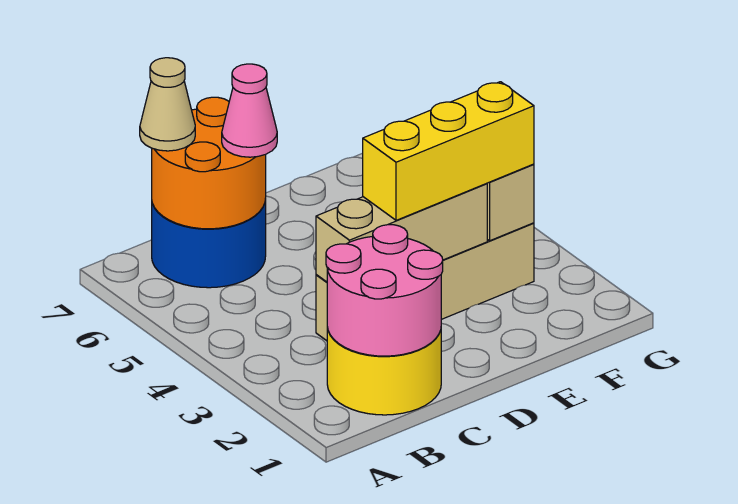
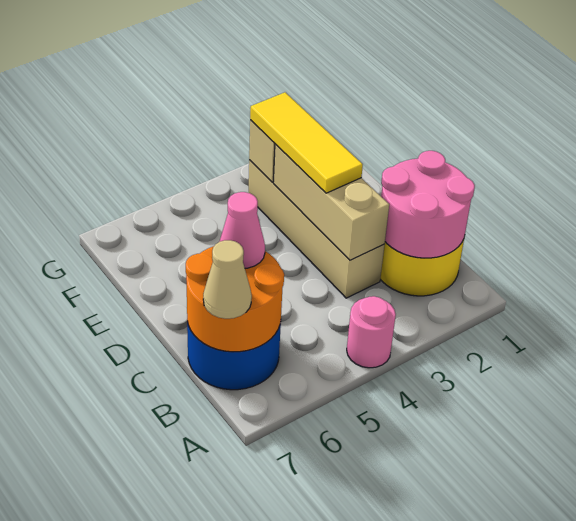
none -> pink 1x1 round brick [347,296,396,368]
yellow 1x3 brick [363,82,534,220] -> yellow 1x3 tile [250,92,363,193]

